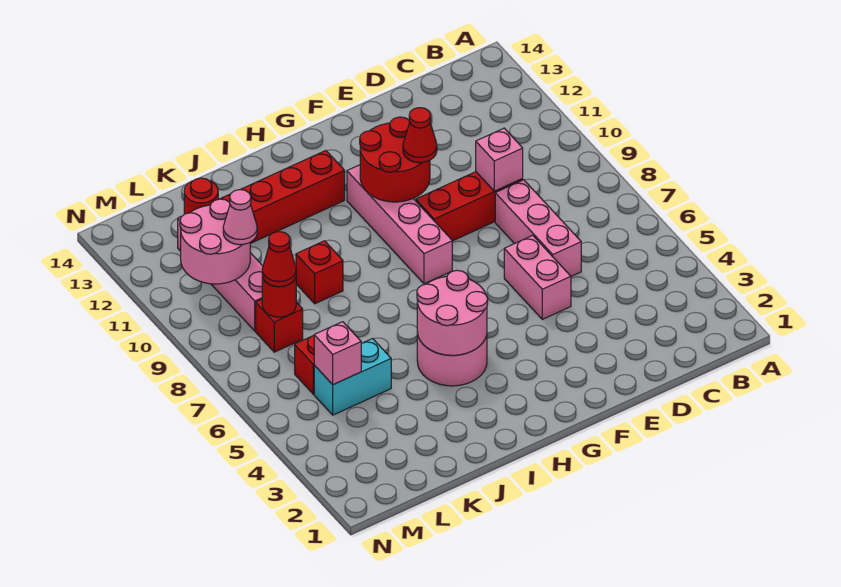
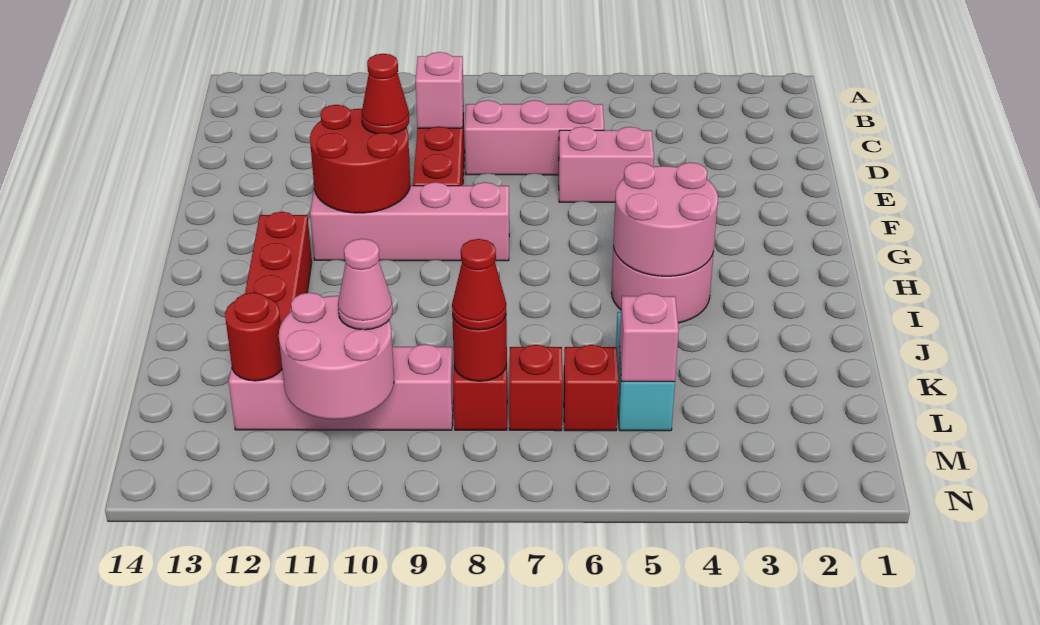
red 1x1 brick [296,241,343,304] -> red 1x1 brick moved to [509,345,563,431]

